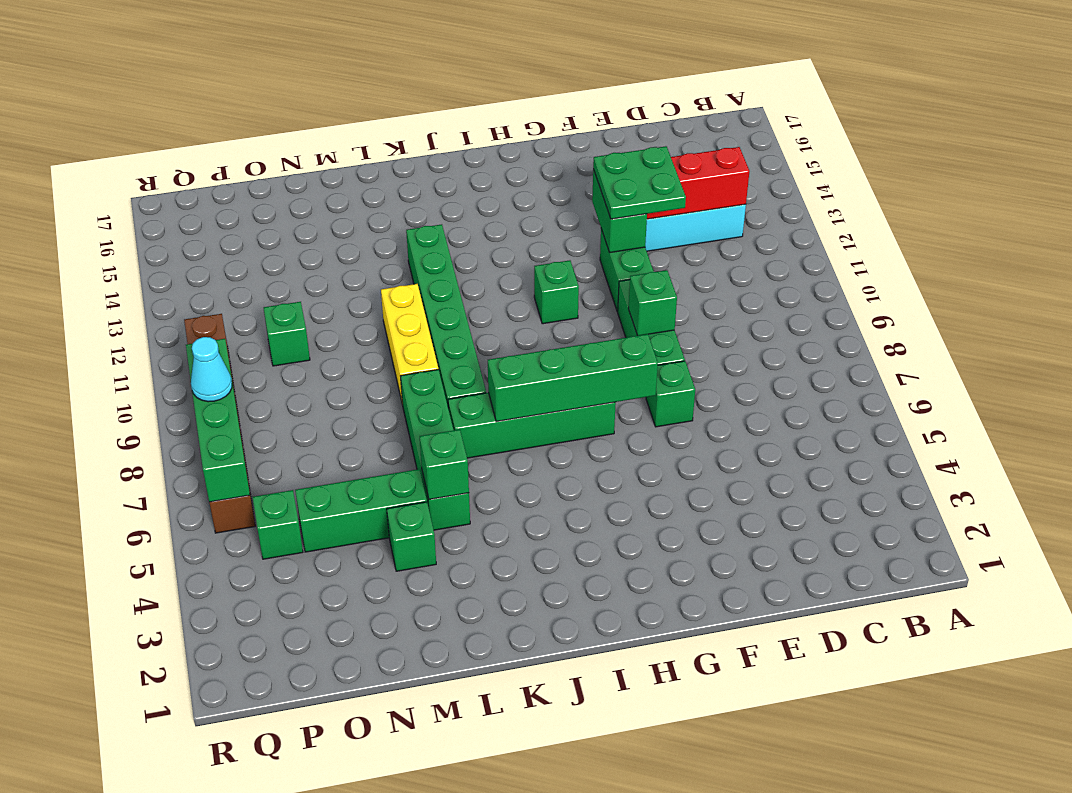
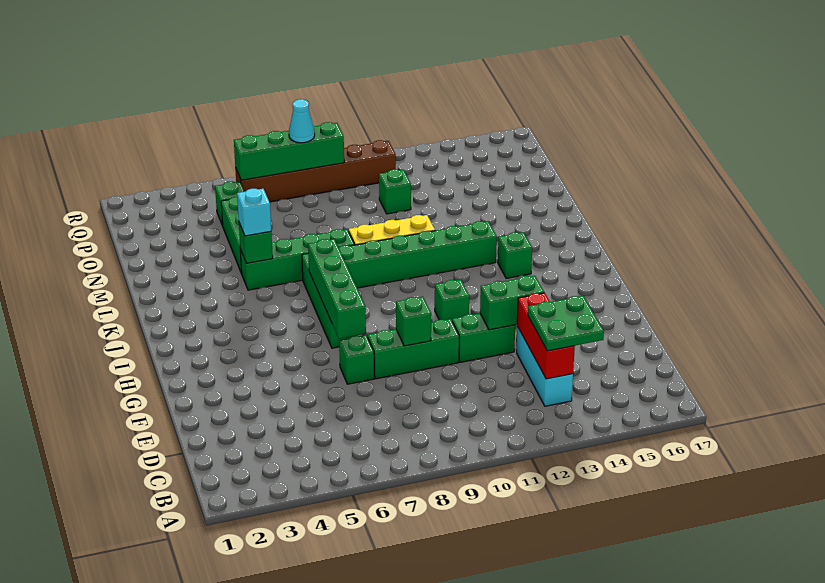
green 2x2 plate [593,146,686,219] -> green 2x2 plate moved to [528,296,604,351]
none -> cyan 1x1 brick [237,189,271,236]
green 1x1 brick [387,502,436,571] -> green 1x1 brick moved to [498,232,532,278]

